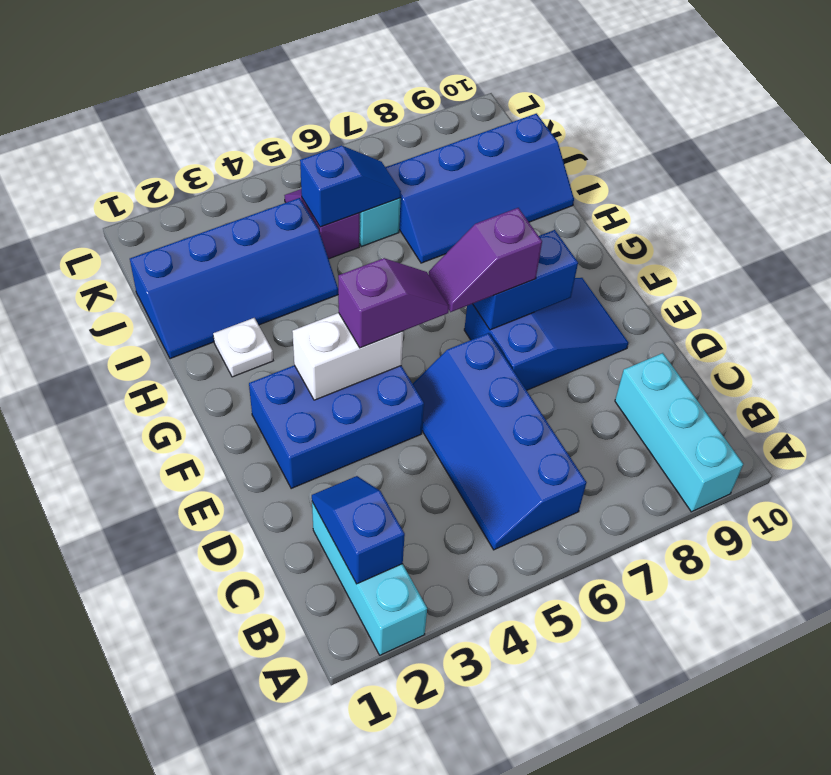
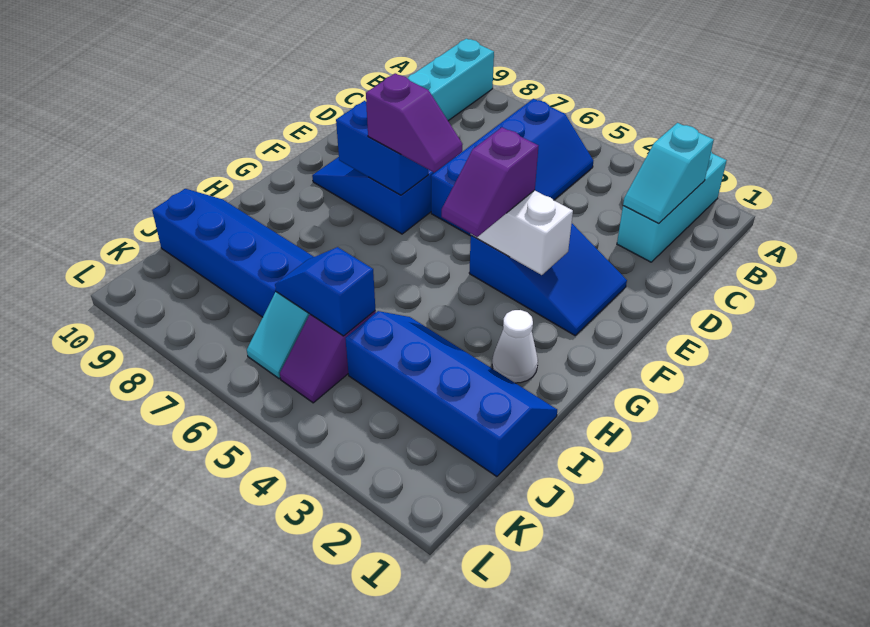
blue 1x2 slope [312,476,405,584] -> cyan 1x2 slope [623,123,714,223]
blue 2x3 brick [249,365,424,488] -> blue 2x3 slope [469,224,627,335]
purple 1x2 slope [338,258,449,348] -> purple 1x2 slope turned to [442,127,538,237]
white 1x1 plate [213,318,273,377] -> white 1x1 cone [492,310,538,383]

